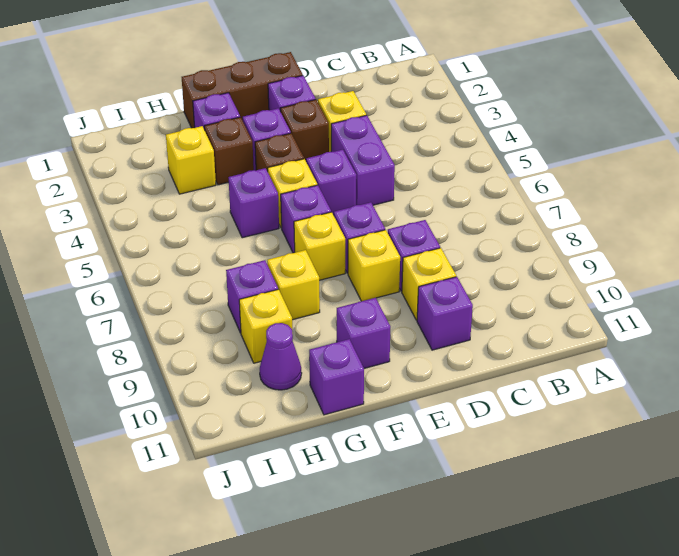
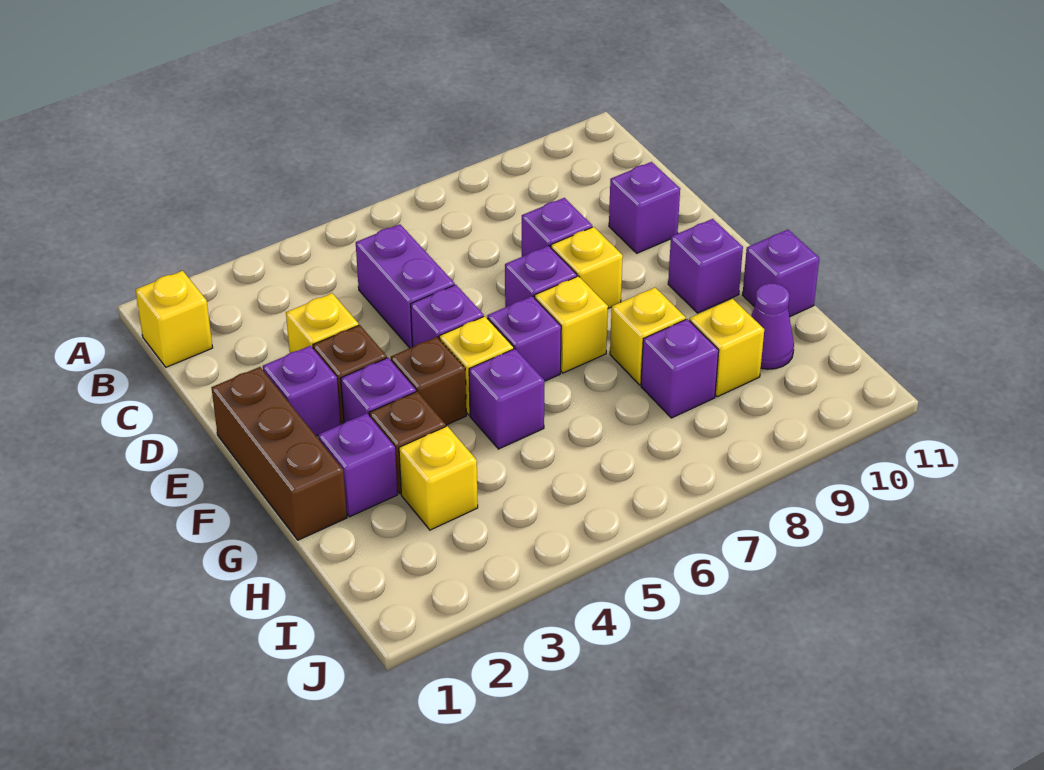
purple 1x2 brick [331,115,395,205] -> purple 1x2 brick turned to [356,224,455,348]
yellow 1x1 brick [402,248,456,320] -> yellow 1x1 brick moved to [136,271,213,367]

